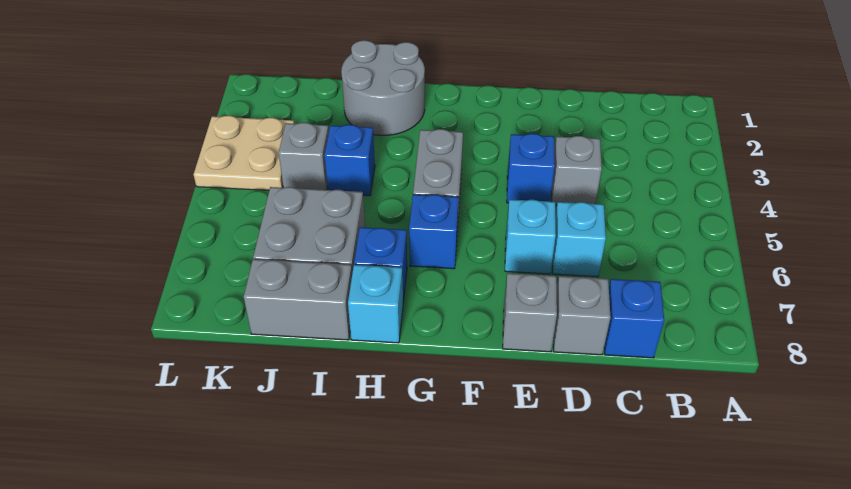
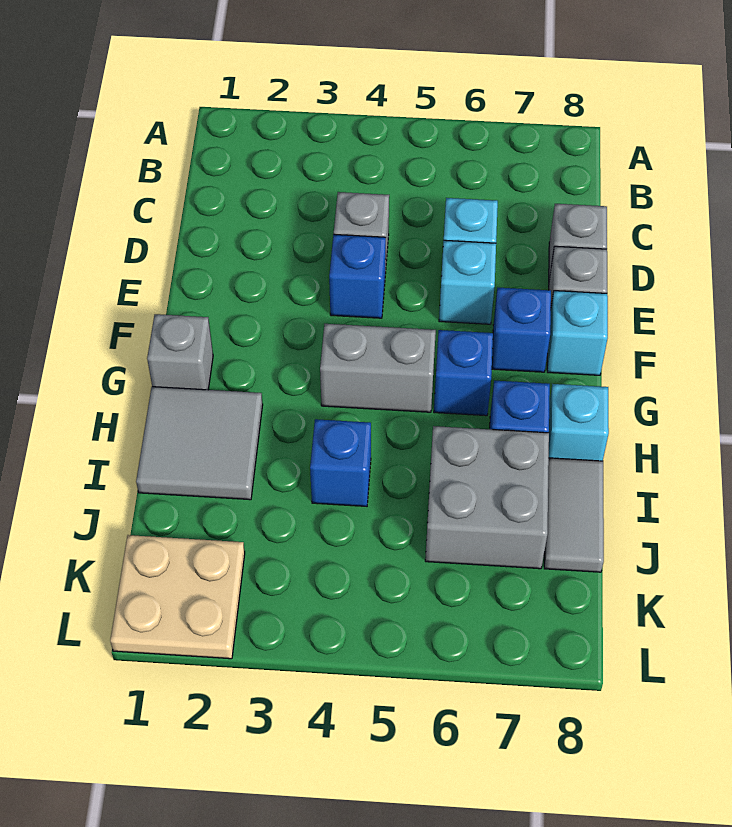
blue 1x1 brick [604,279,664,358] -> blue 1x1 brick moved to [492,288,551,372]
none -> cyan 1x1 brick [547,291,608,375]
grey 2x2 round brick [341,40,425,135] -> grey 2x2 tile [136,387,263,500]
grey 1x2 brick [244,259,352,340] -> grey 1x2 tile [544,458,604,572]
grey 1x1 brick [279,122,329,190] -> grey 1x1 brick moved to [147,314,213,390]
tan 2x2 plate [194,116,294,190] -> tan 2x2 plate moved to [110,535,245,659]

